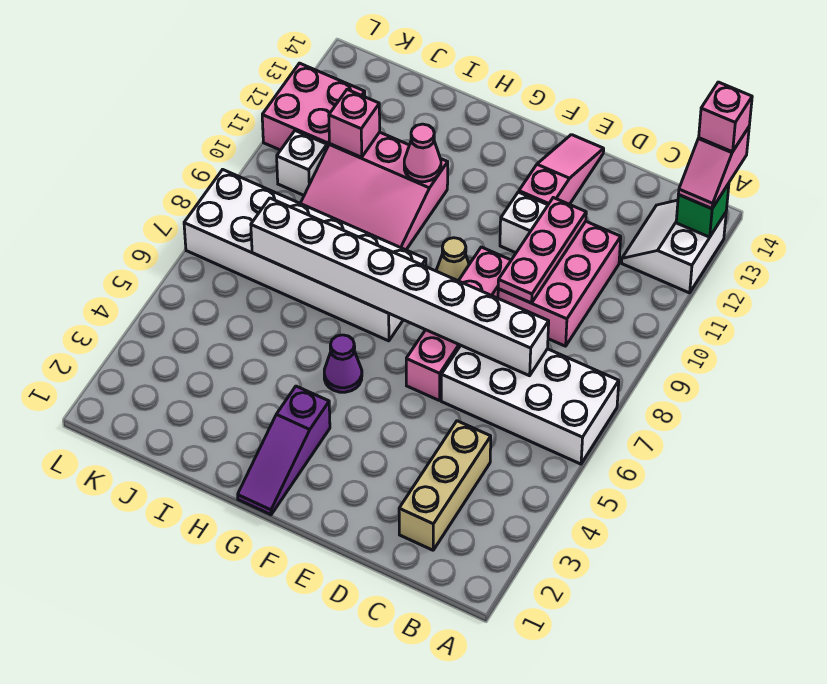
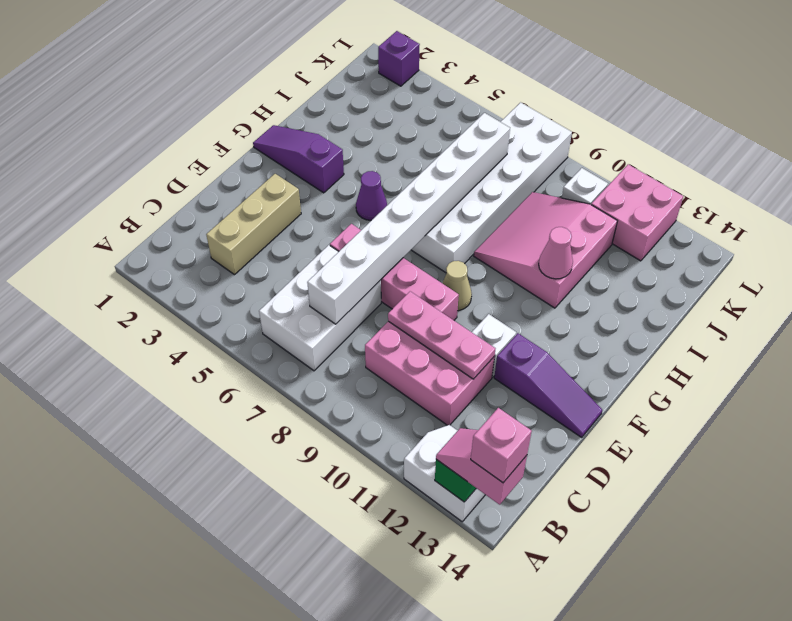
white 2x4 brick [441,346,619,464] -> white 2x3 brick [259,245,381,371]
tan 1x3 brick [399,421,491,550] -> tan 1x3 brick turned to [206,174,301,275]
pink 1x3 slope [519,135,604,205] -> purple 1x3 slope [494,333,602,438]
pink 1x1 brick [329,90,380,157] -> none
none -> purple 1x1 brick [378,31,420,86]

